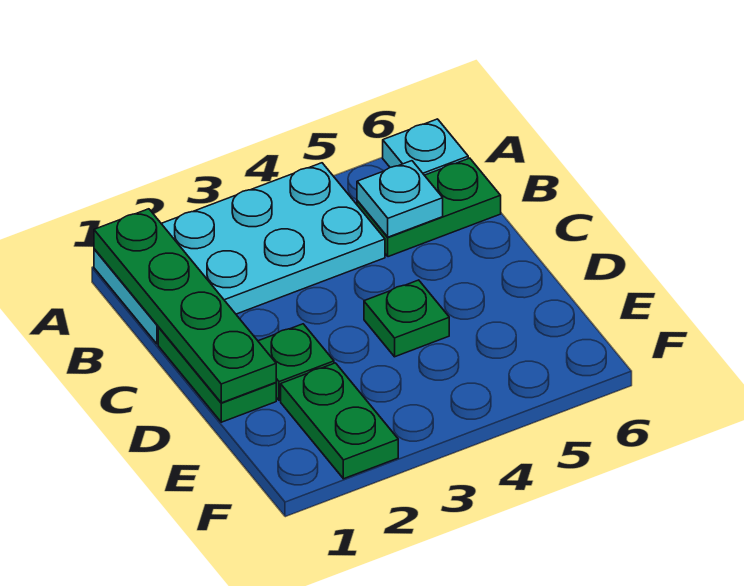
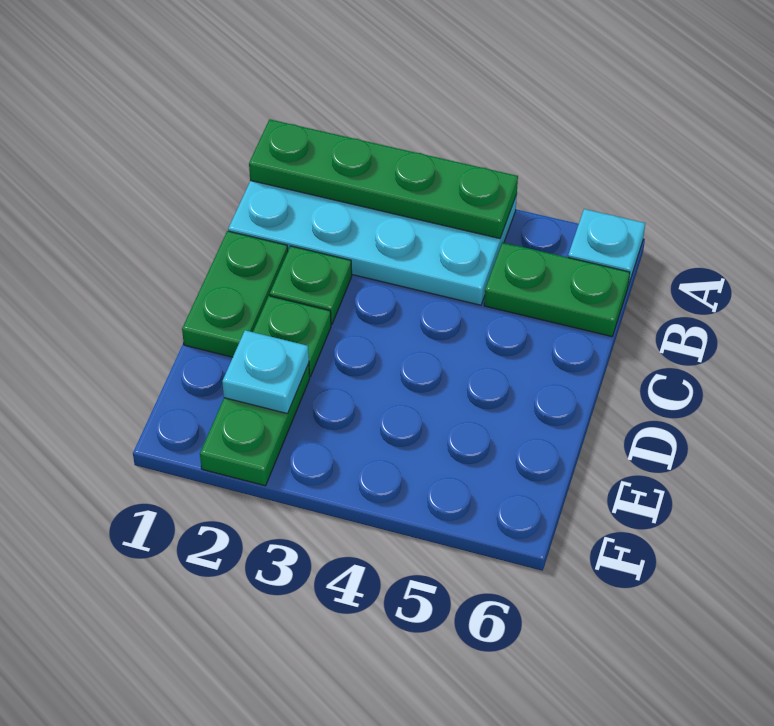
green 1x4 plate [94,209,276,403] -> green 1x4 plate turned to [249,119,518,239]
cyan 1x1 plate [357,161,443,237] -> cyan 1x1 plate moved to [222,330,309,414]
green 1x1 plate [364,280,449,357] -> green 1x1 plate moved to [270,246,352,325]

